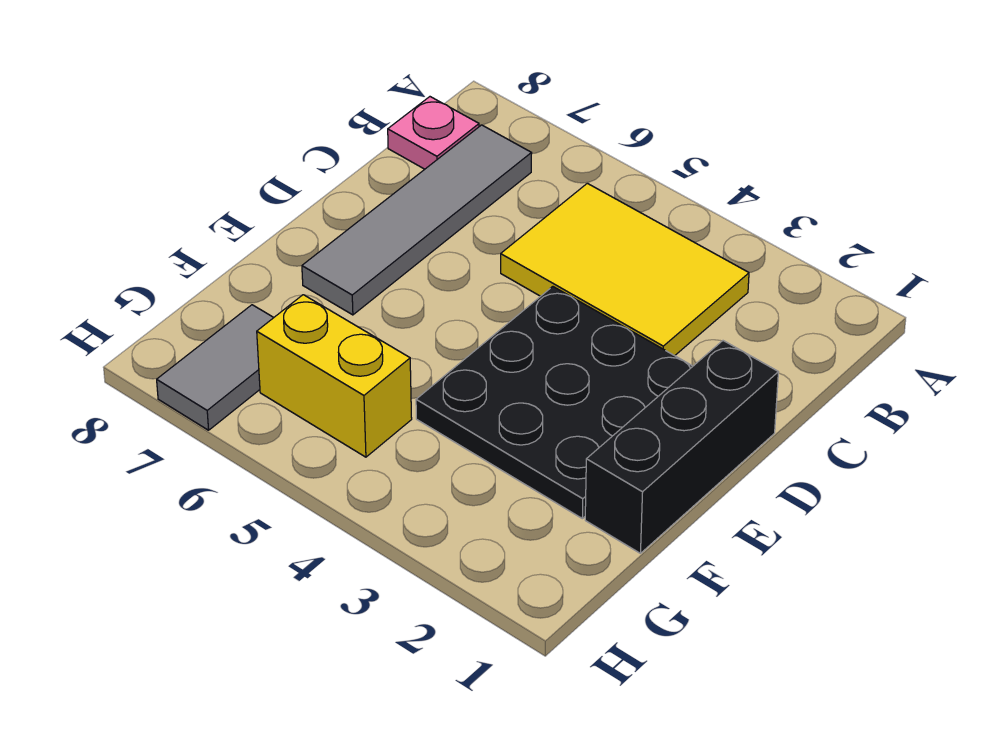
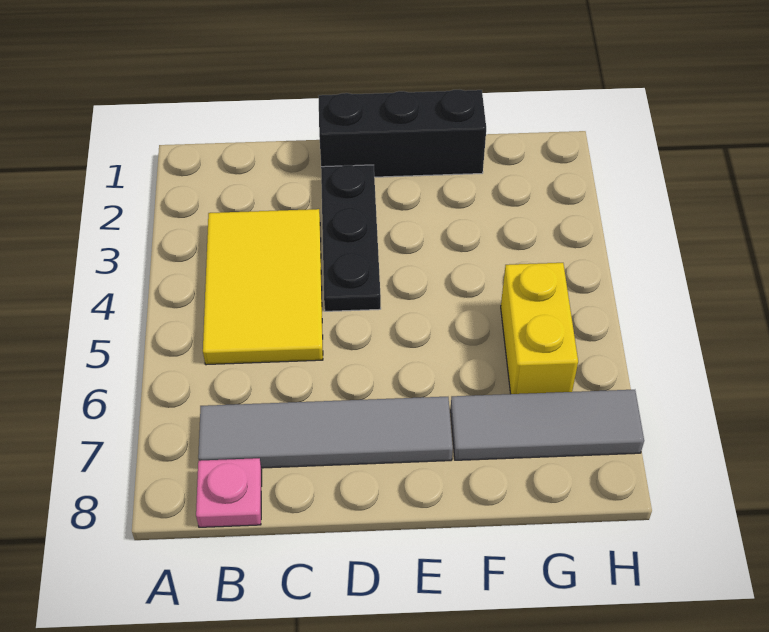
black 3x3 plate [416,287,693,519] -> black 1x3 plate [321,165,381,311]
grey 1x2 tile [157,305,274,430] -> grey 1x3 tile [451,390,644,460]

